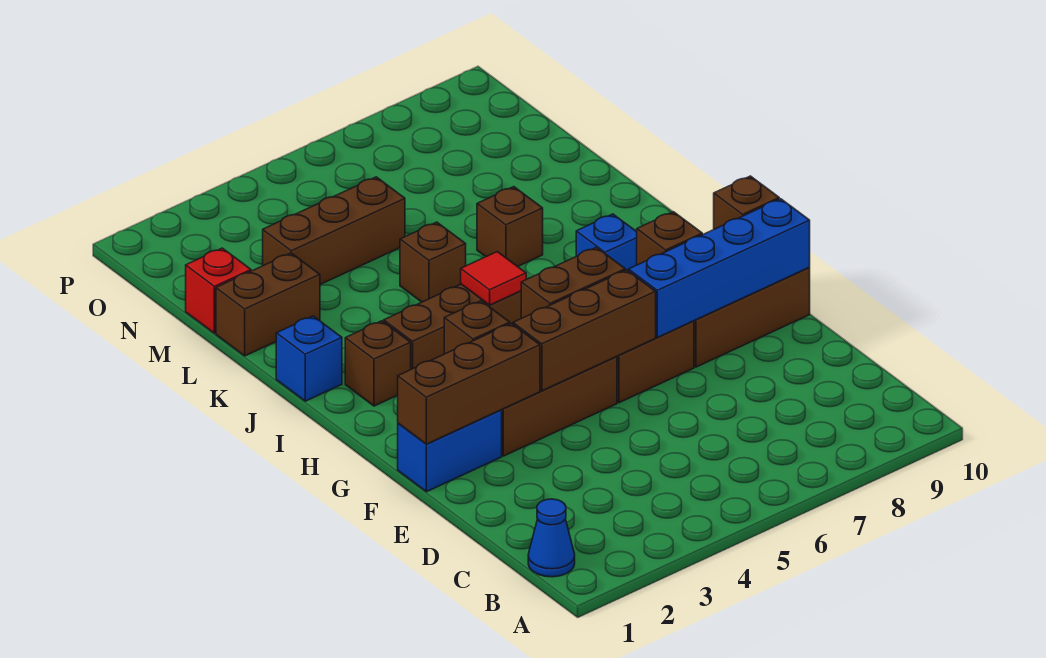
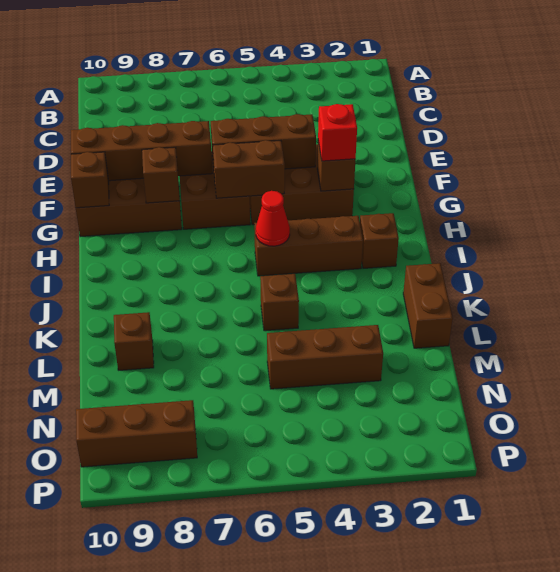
blue 1x1 cone [528,499,575,577] -> none
blue 1x2 brick [398,410,502,492] -> none
brown 1x3 brick [398,323,540,444] -> brown 1x3 brick moved to [76,400,197,467]
blue 1x4 brick [629,199,810,337] -> brown 1x4 brick [71,121,212,181]
red 1x1 tile [461,252,526,305] -> red 1x1 cone [256,191,290,246]
blue 1x1 brick [576,214,637,271] -> none
blue 1x1 brick [276,316,342,401] -> none
brown 1x1 brick [477,187,543,266] -> brown 1x1 brick moved to [114,312,154,370]
brown 1x2 brick [216,253,320,356] -> brown 1x2 brick turned to [403,263,453,348]
red 1x1 brick [186,248,251,333] -> red 1x1 brick moved to [318,104,357,161]

